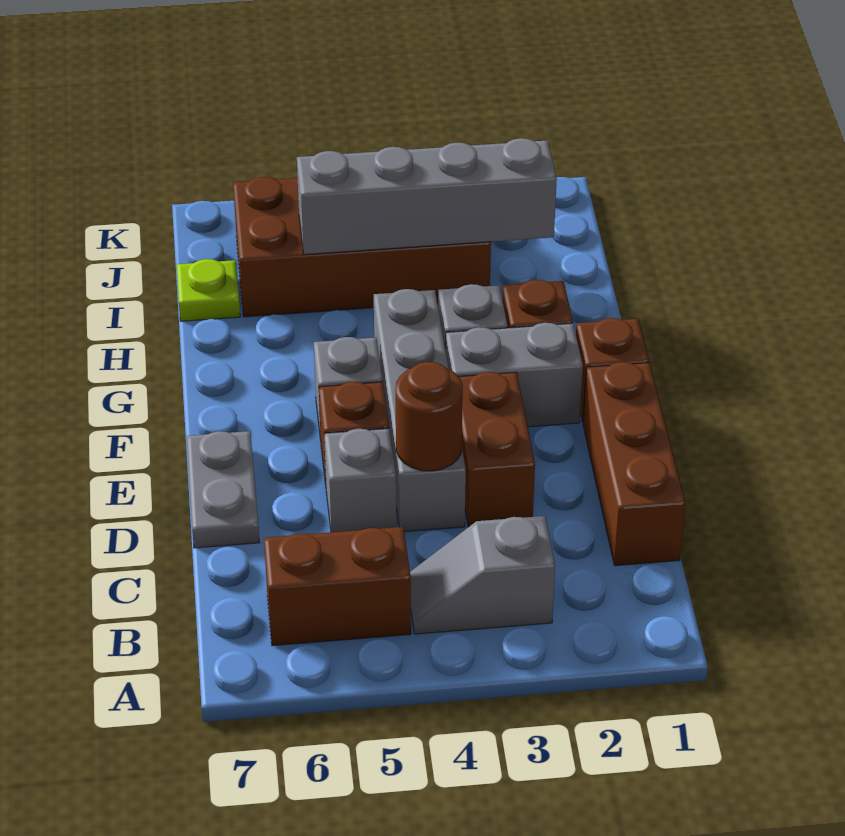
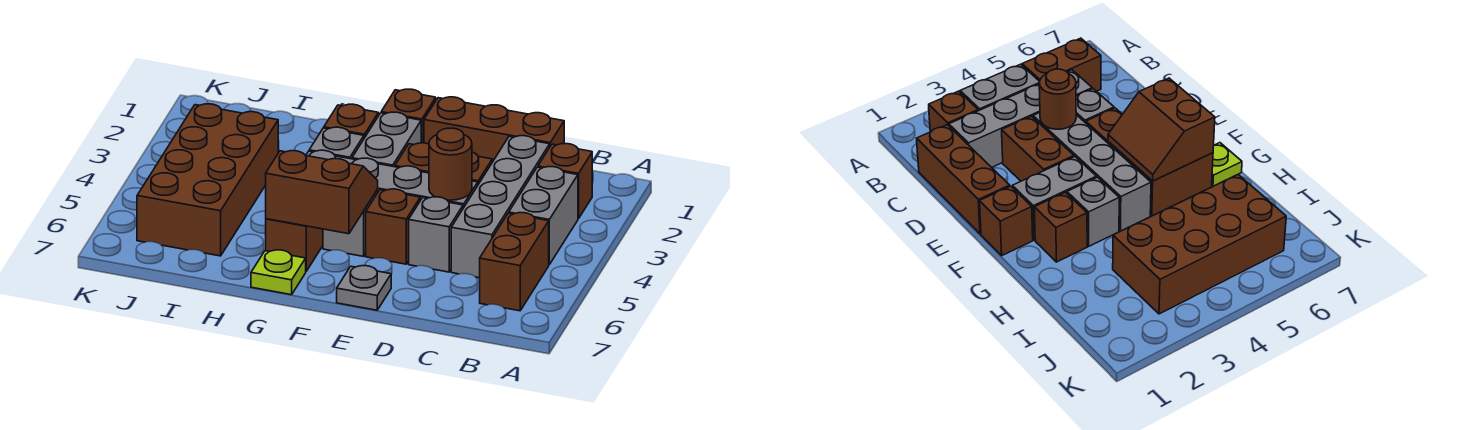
none -> brown 1x1 brick [538,144,592,219]
grey 1x2 slope [410,516,555,634] -> grey 1x2 brick [509,167,578,264]
grey 1x2 plate [187,431,260,548] -> grey 1x1 plate [337,266,391,310]
none -> brown 2x2 slope [266,151,378,234]
none -> brown 1x2 brick [266,219,323,271]
grey 1x4 brick [297,138,557,255] -> grey 1x4 brick moved to [451,136,550,278]
lime 1x1 plate [177,259,240,321] -> lime 1x1 plate moved to [251,250,306,295]

